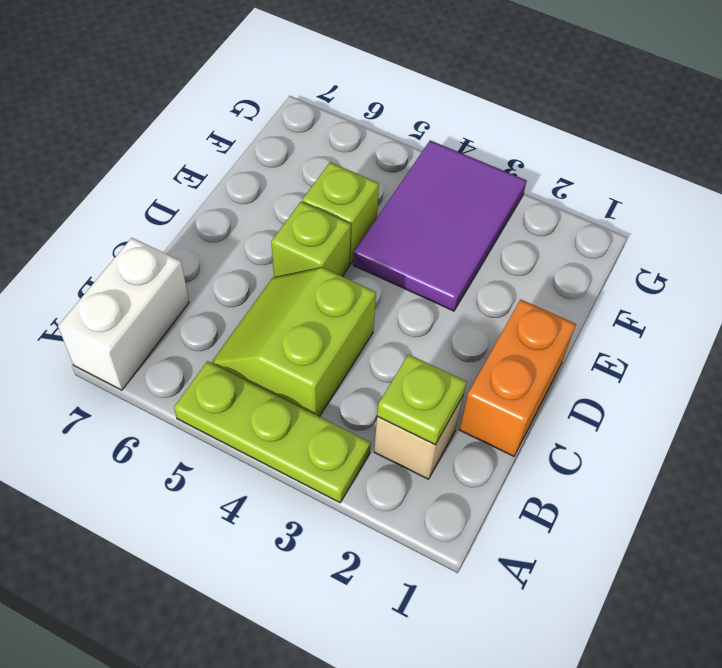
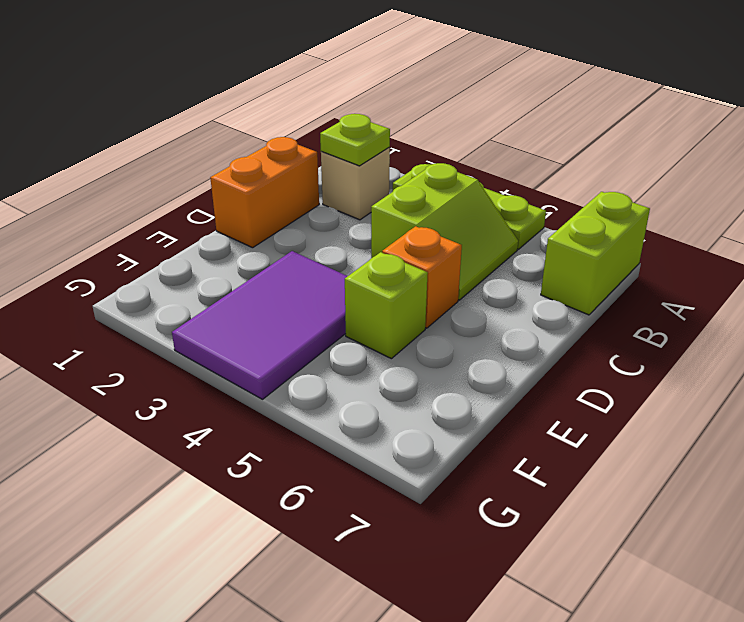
white 1x2 brick [58,238,189,390] -> lime 1x2 brick [541,192,650,315]
lime 1x1 brick [271,202,351,277] -> orange 1x1 brick [382,226,462,328]

